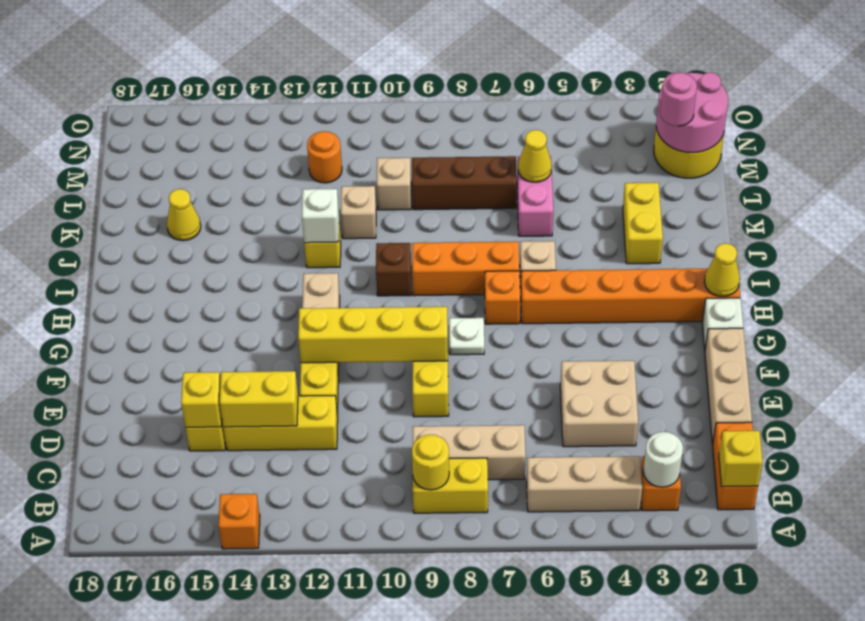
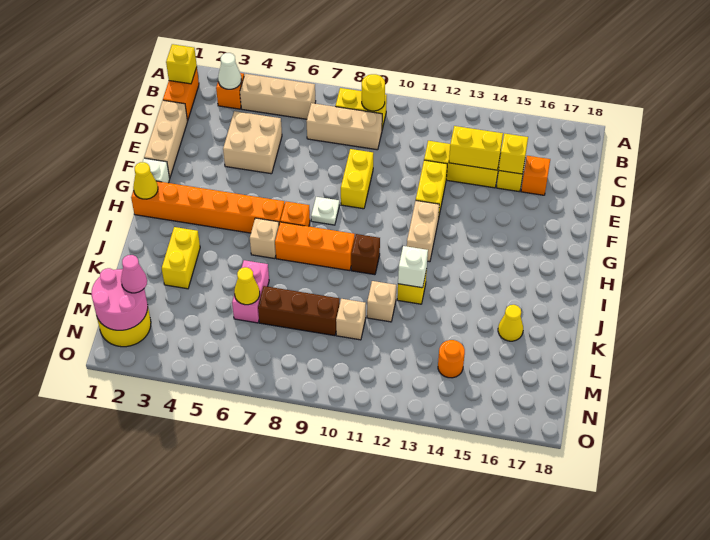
orange 1x1 brick [218,494,260,549] -> orange 1x1 brick moved to [521,156,550,195]
white 1x1 round brick [643,432,683,487] -> white 1x1 cone [218,53,241,89]
yellow 1x4 brick [298,307,448,363] -> none
pink 1x1 round brick [660,73,697,126] -> pink 1x1 cone [121,255,147,293]
orange 1x1 round brick [307,131,342,183] -> orange 1x1 round brick moved to [438,340,465,378]

